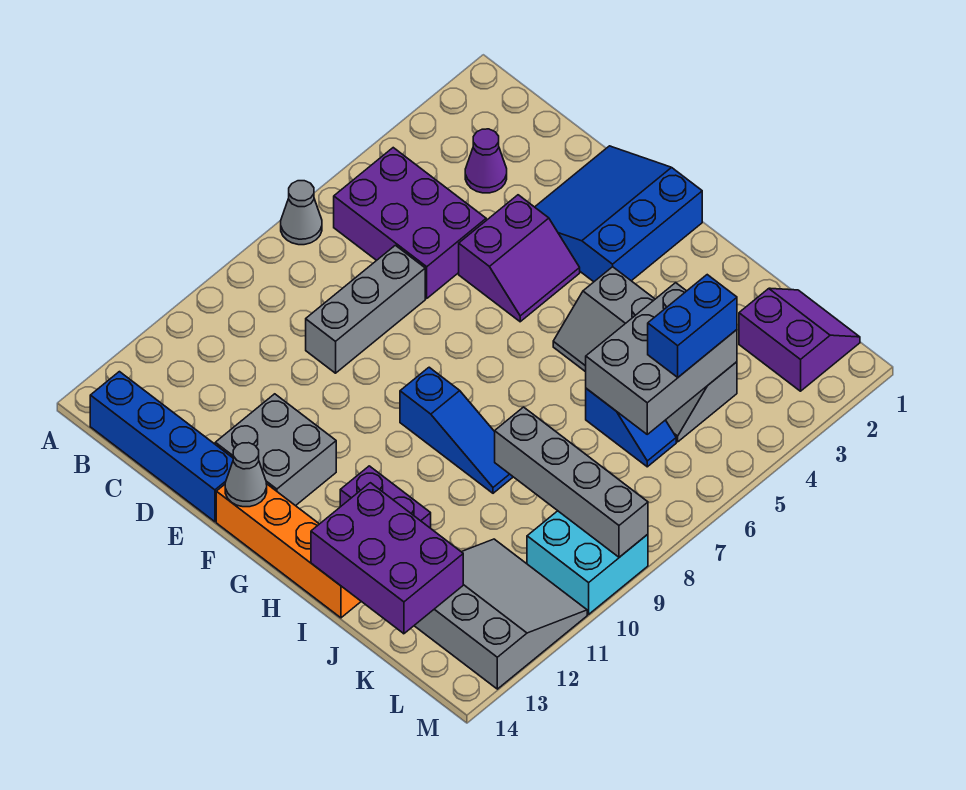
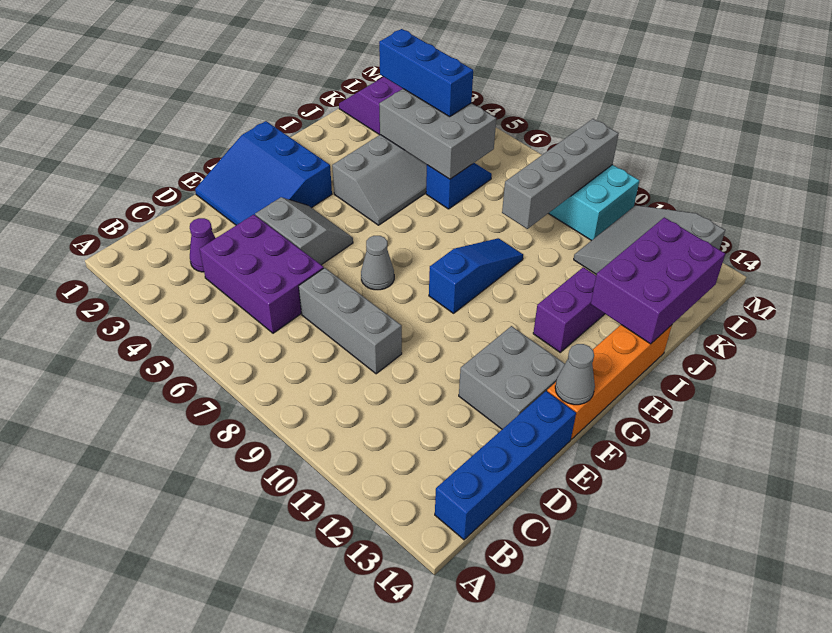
grey 1x1 cone [281,181,322,245] -> grey 1x1 cone moved to [361,236,394,290]
purple 2x3 brick [334,148,486,298] -> purple 2x3 brick turned to [200,215,324,333]
purple 2x2 slope [459,195,580,322] -> grey 2x2 slope [255,197,353,265]
blue 1x2 brick [648,275,737,377] -> blue 1x3 brick [379,29,473,117]

